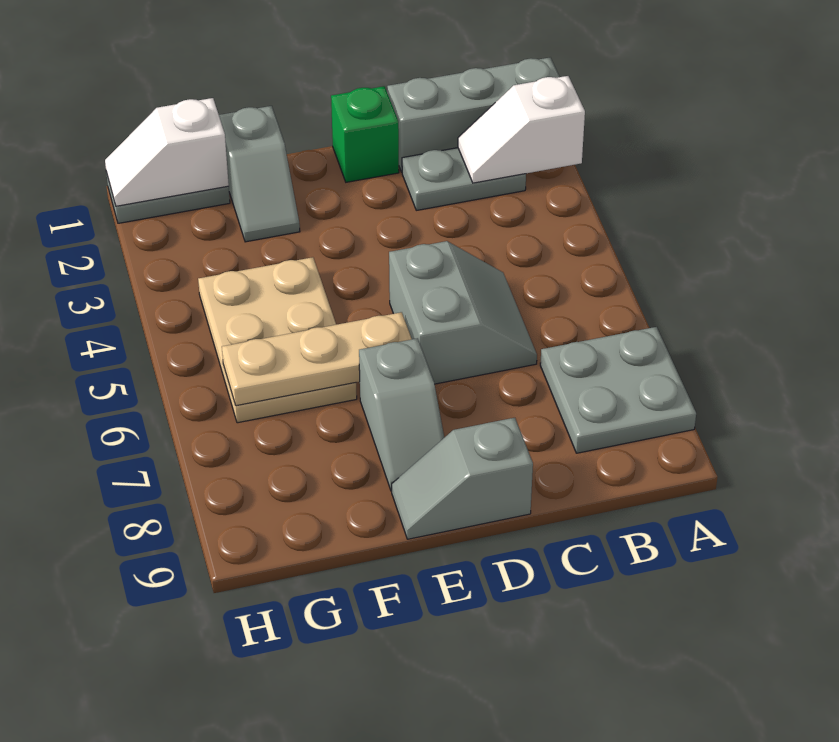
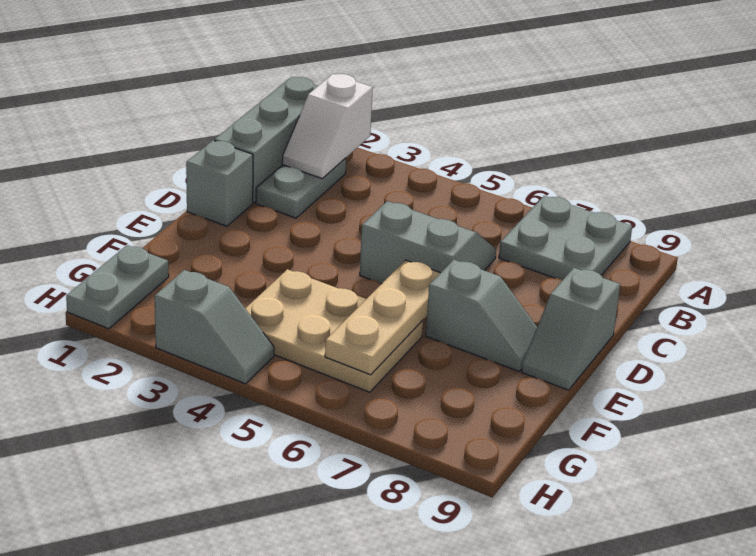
green 1x1 brick [331,86,399,182] -> grey 1x1 brick [186,140,253,226]
grey 1x2 slope [219,106,300,242] -> grey 1x2 slope moved to [155,270,274,384]
white 1x2 slope [105,98,229,206] -> none

